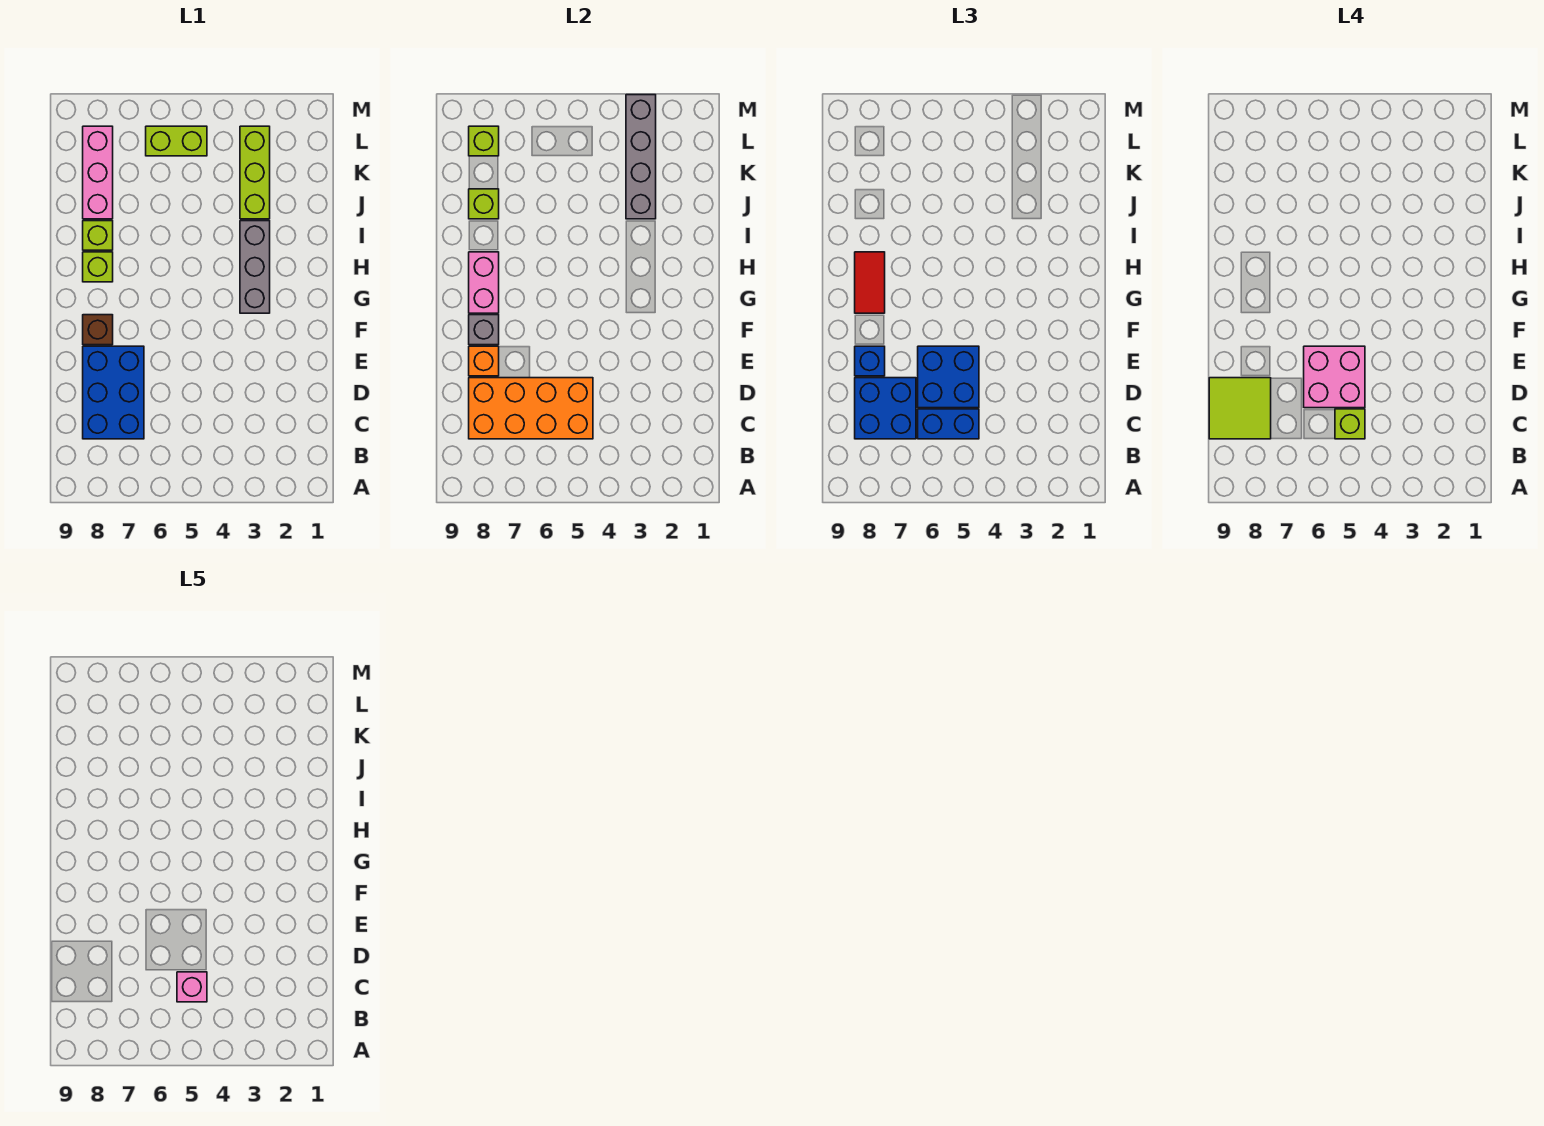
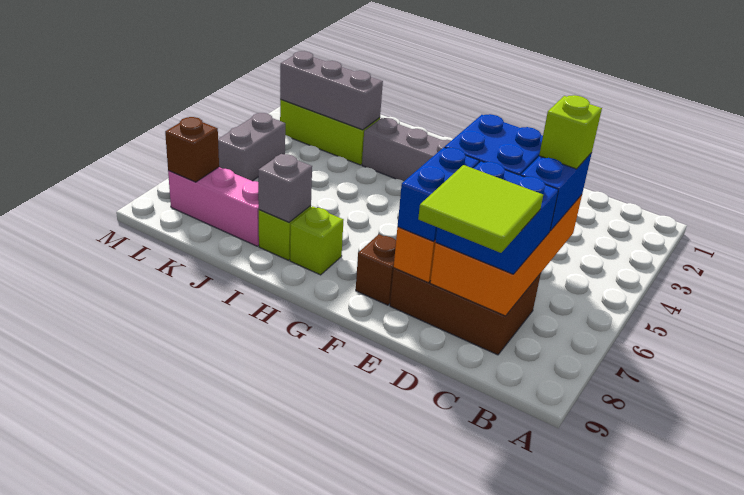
pink 1x1 brick [177,972,207,1002] -> none
blue 2x3 brick [83,346,144,439] -> brown 2x3 brick [390,268,541,355]
pink 2x2 brick [1304,346,1365,408] -> none
blue 1x1 brick [855,346,885,376] -> blue 1x2 brick [398,147,479,241]
grey 1x1 brick [469,315,499,345] -> grey 1x1 brick moved to [258,154,312,222]
pink 1x2 brick [469,252,499,313] -> none
red 1x2 tile [855,252,885,313] -> none
grey 1x4 brick [626,95,656,219] -> grey 1x3 brick [280,51,383,130]
lime 1x1 brick [469,189,499,219] -> none
lime 1x2 brick [146,126,207,156] -> grey 1x2 brick [218,113,285,181]
lime 1x1 brick [469,126,499,156] -> brown 1x1 brick [165,117,219,182]

